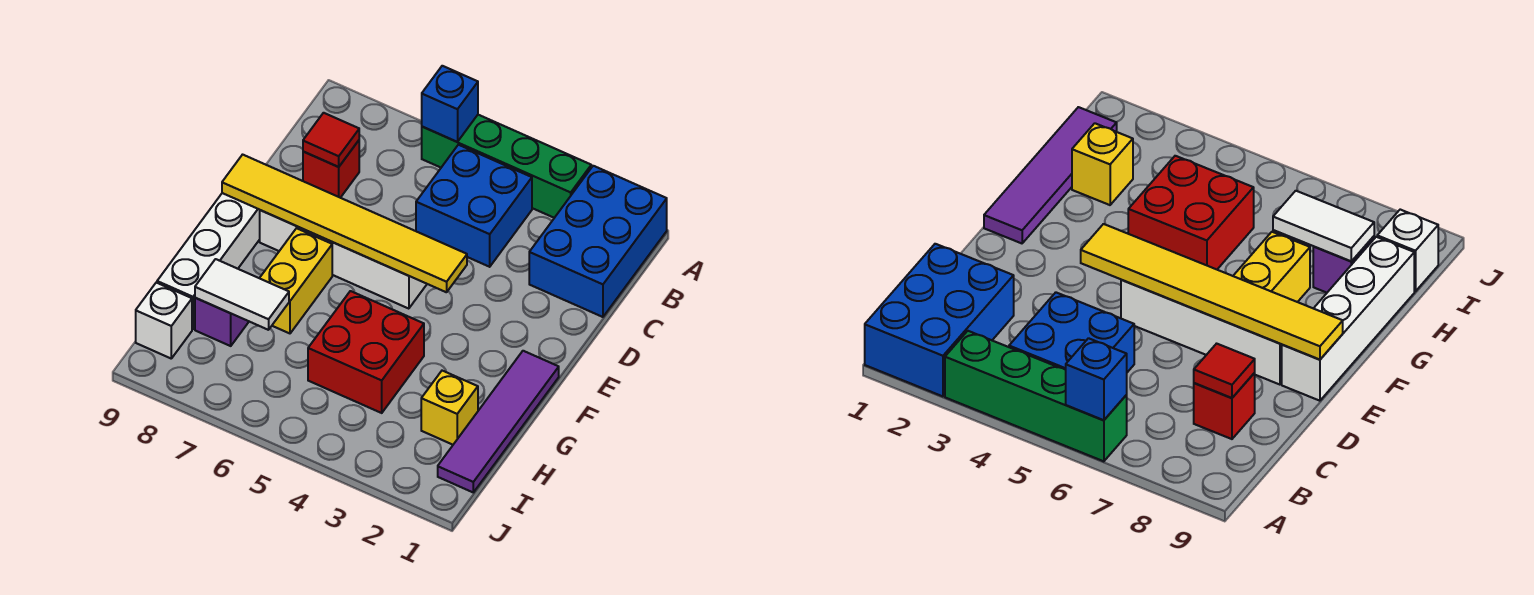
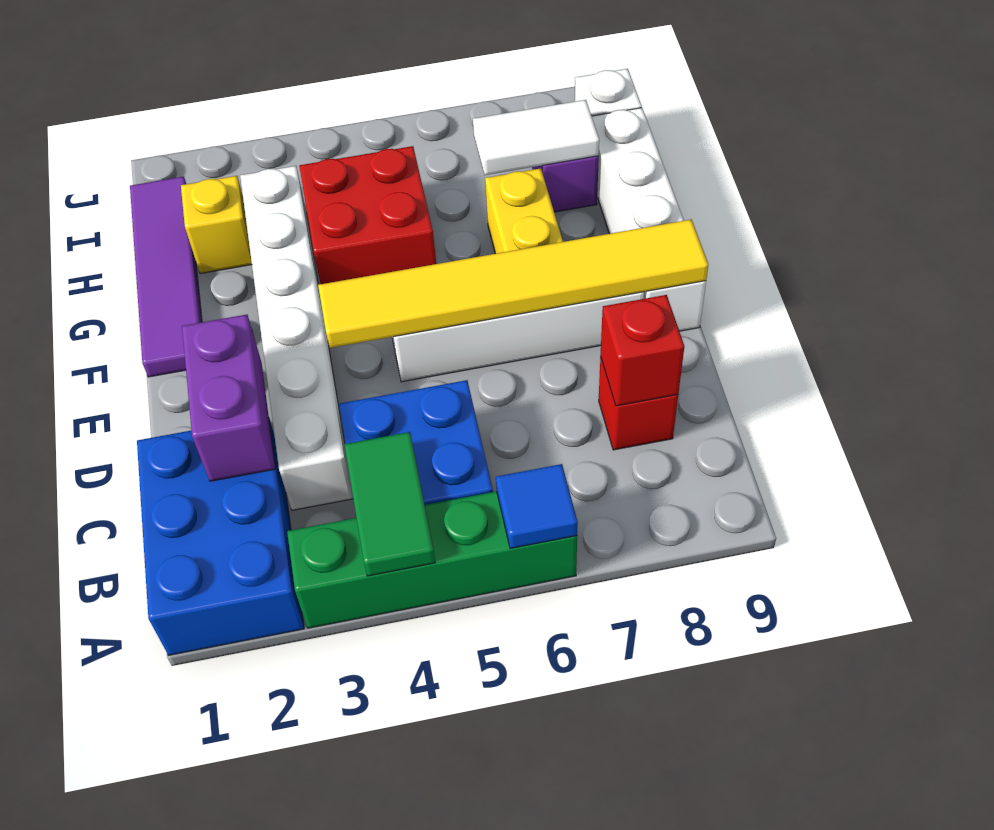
none -> green 1x2 tile [344,432,435,576]
blue 1x1 brick [422,66,478,142] -> blue 1x1 tile [496,464,578,549]
none -> purple 1x2 brick [182,315,275,481]
none -> white 1x6 brick [240,166,353,510]
red 1x1 tile [303,113,359,167] -> red 1x1 brick [601,295,684,406]

